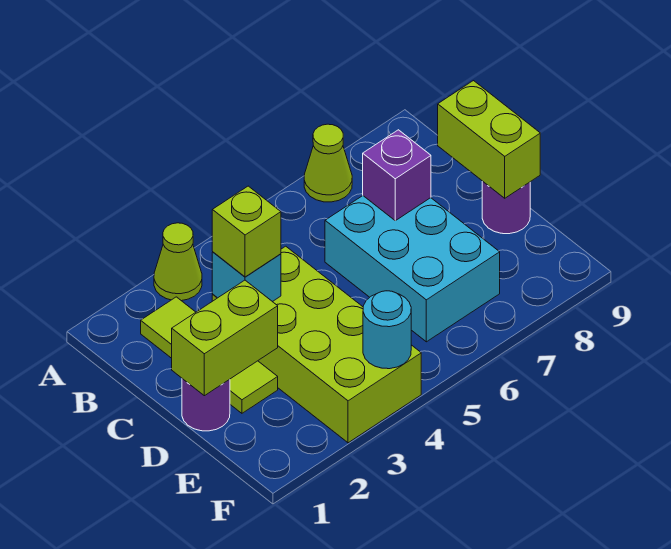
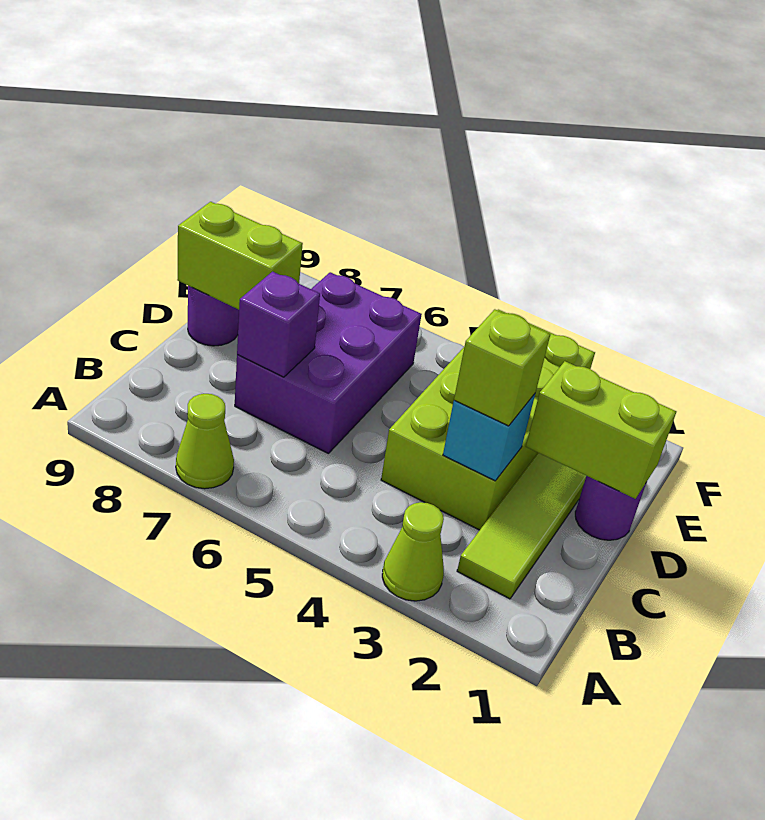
cyan 2x3 brick [325,196,500,342] -> purple 2x3 brick [235,272,422,453]
lime 1x2 brick [438,81,540,198] -> lime 1x2 brick turned to [177,202,303,310]
cyan 1x1 round brick [363,291,411,369] -> none

